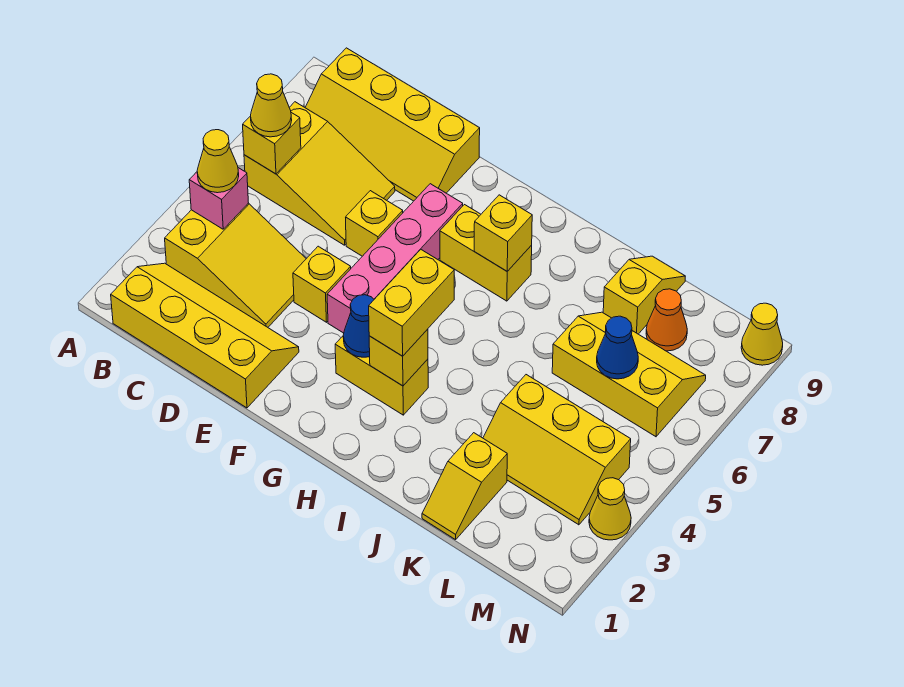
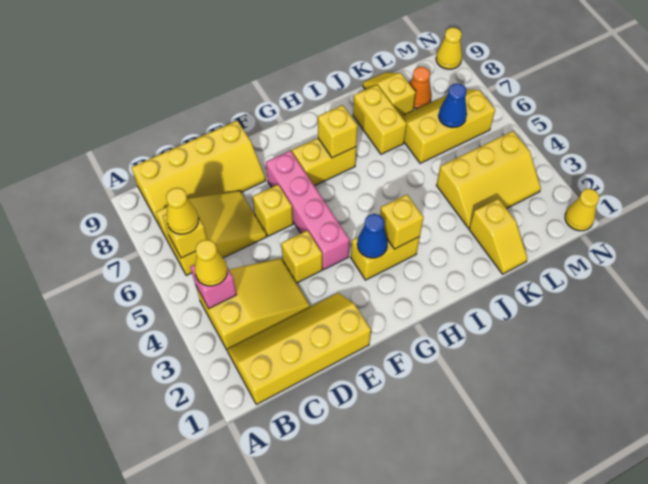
yellow 1x2 brick [369,249,454,356] -> yellow 1x2 brick moved to [353,85,407,154]
yellow 1x1 cone [589,478,631,540] -> yellow 1x1 cone moved to [565,189,599,231]

